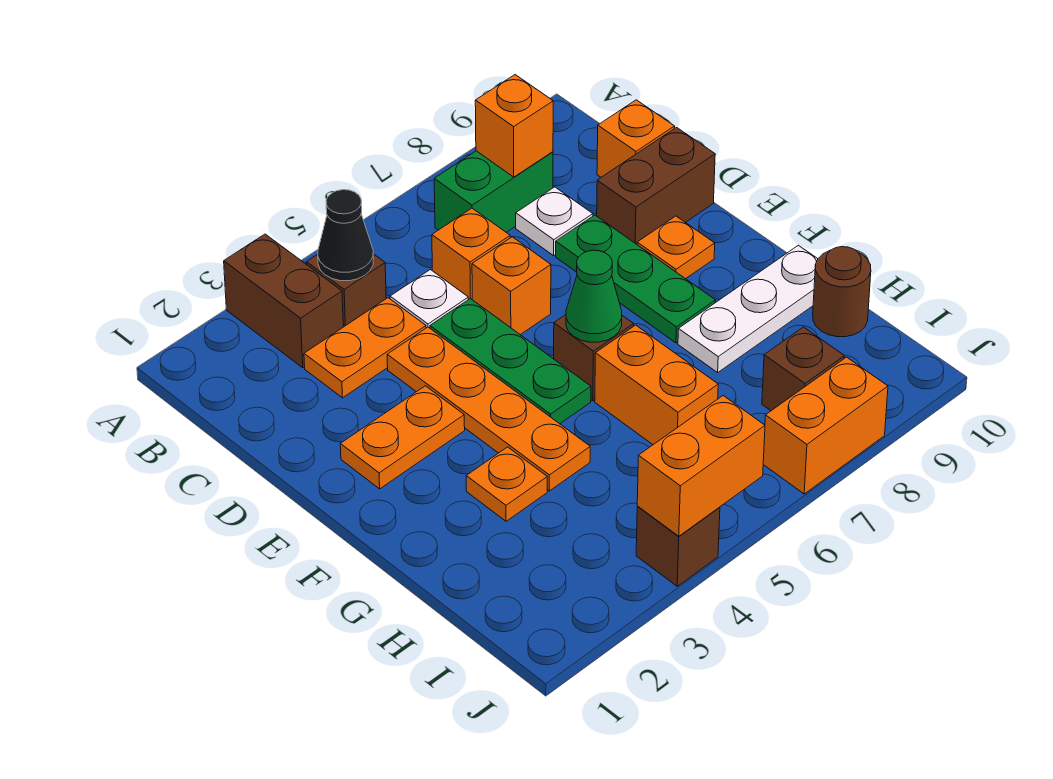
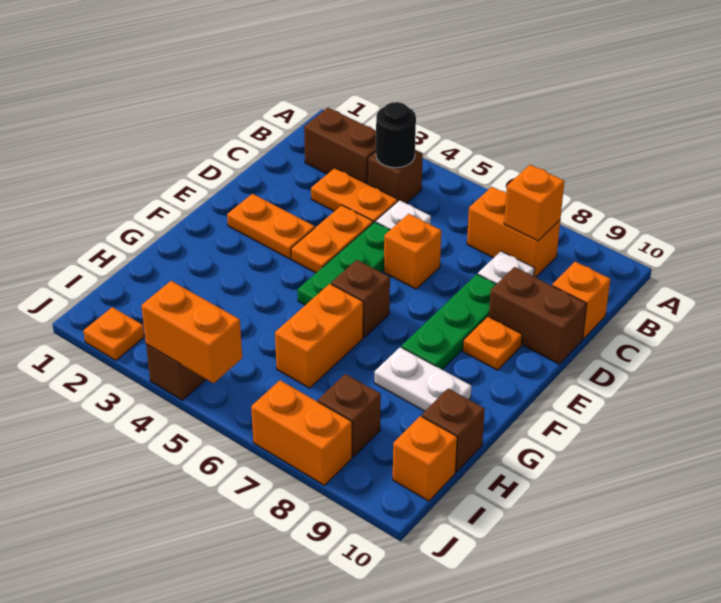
brown 1x2 brick [224,234,343,368] -> brown 1x2 brick turned to [304,108,376,184]
black 1x1 cone [318,190,374,281] -> black 1x1 round brick [376,102,416,168]
green 1x2 brick [434,151,553,232] -> orange 1x2 brick [467,187,560,277]
orange 1x1 brick [432,208,510,300] -> orange 1x1 brick moved to [393,416,457,501]
orange 1x4 plate [387,327,590,491] -> orange 1x2 plate [291,205,373,273]
green 1x1 cone [566,250,622,342] -> none
orange 1x1 plate [466,447,547,521] -> orange 1x1 plate moved to [84,307,144,361]
white 1x3 plate [678,245,818,372] -> white 1x2 plate [374,347,471,411]
brown 1x1 round brick [813,247,871,337] -> brown 1x1 brick [422,389,485,472]

